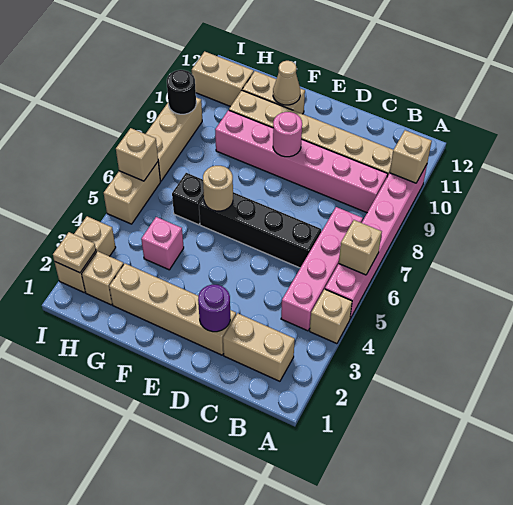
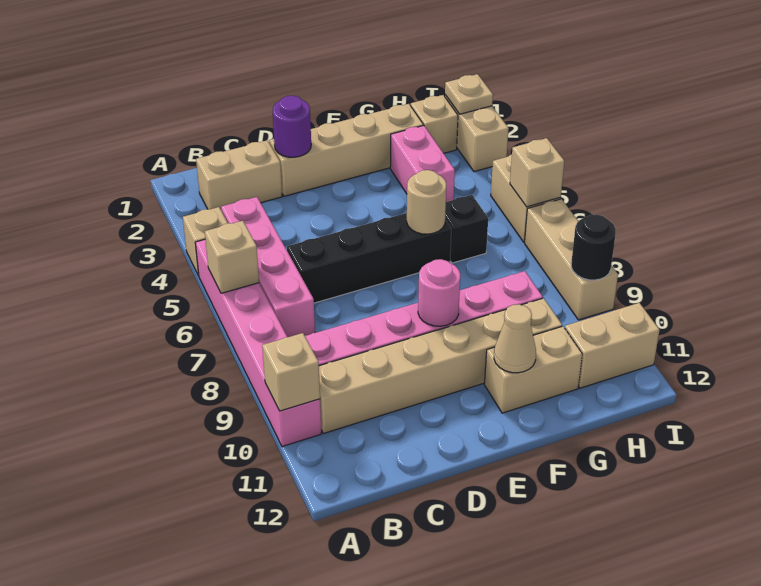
pink 1x1 brick [141,217,184,270] -> pink 1x2 brick [390,125,455,202]

